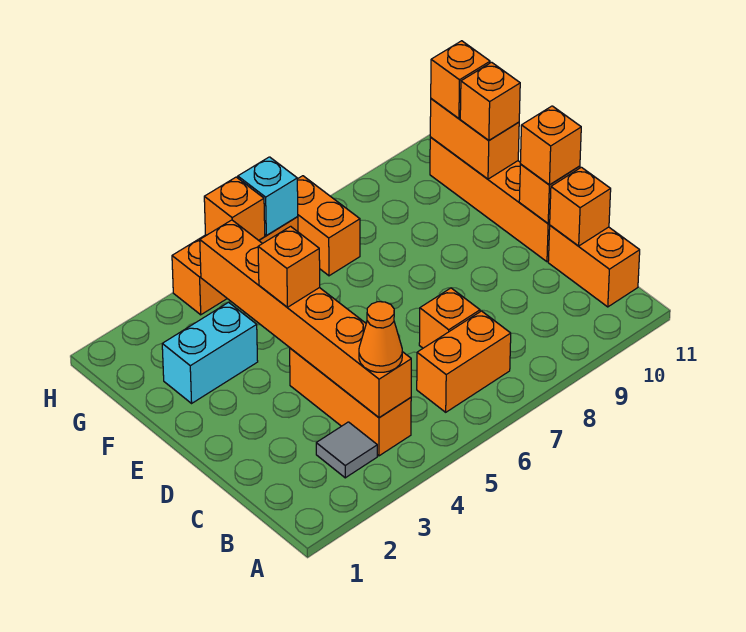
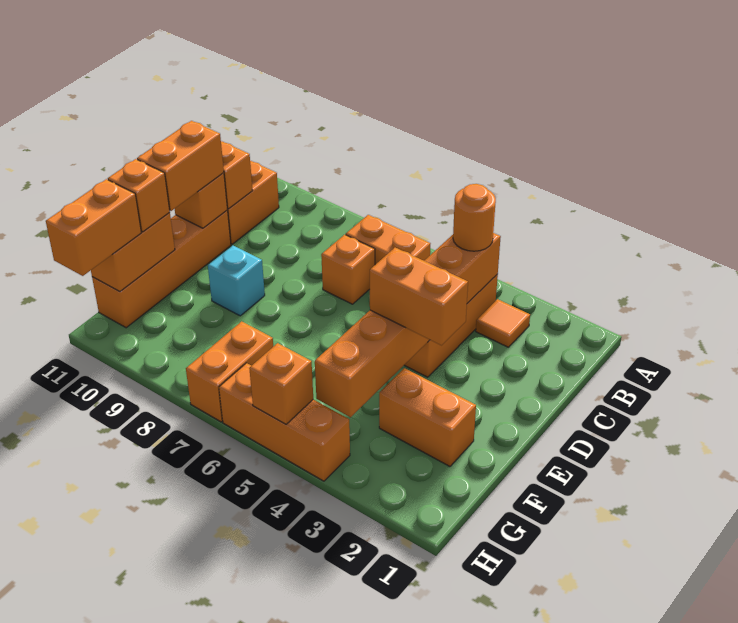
grey 1x1 tile [316,422,377,478] -> orange 1x1 tile [476,299,530,347]
orange 1x1 cone [359,302,402,372] -> orange 1x1 round brick [453,184,496,251]
orange 1x1 brick [520,106,581,185] -> orange 1x2 brick [137,121,224,211]
orange 1x1 brick [258,226,320,307] -> orange 1x2 brick [370,248,468,345]
cyan 1x2 brick [162,302,258,403] -> orange 1x2 brick [379,368,476,466]
orange 1x1 brick [431,41,490,119] -> orange 1x2 brick [46,179,141,276]
cyan 1x1 brick [238,157,298,235] -> cyan 1x1 brick moved to [208,246,265,316]

